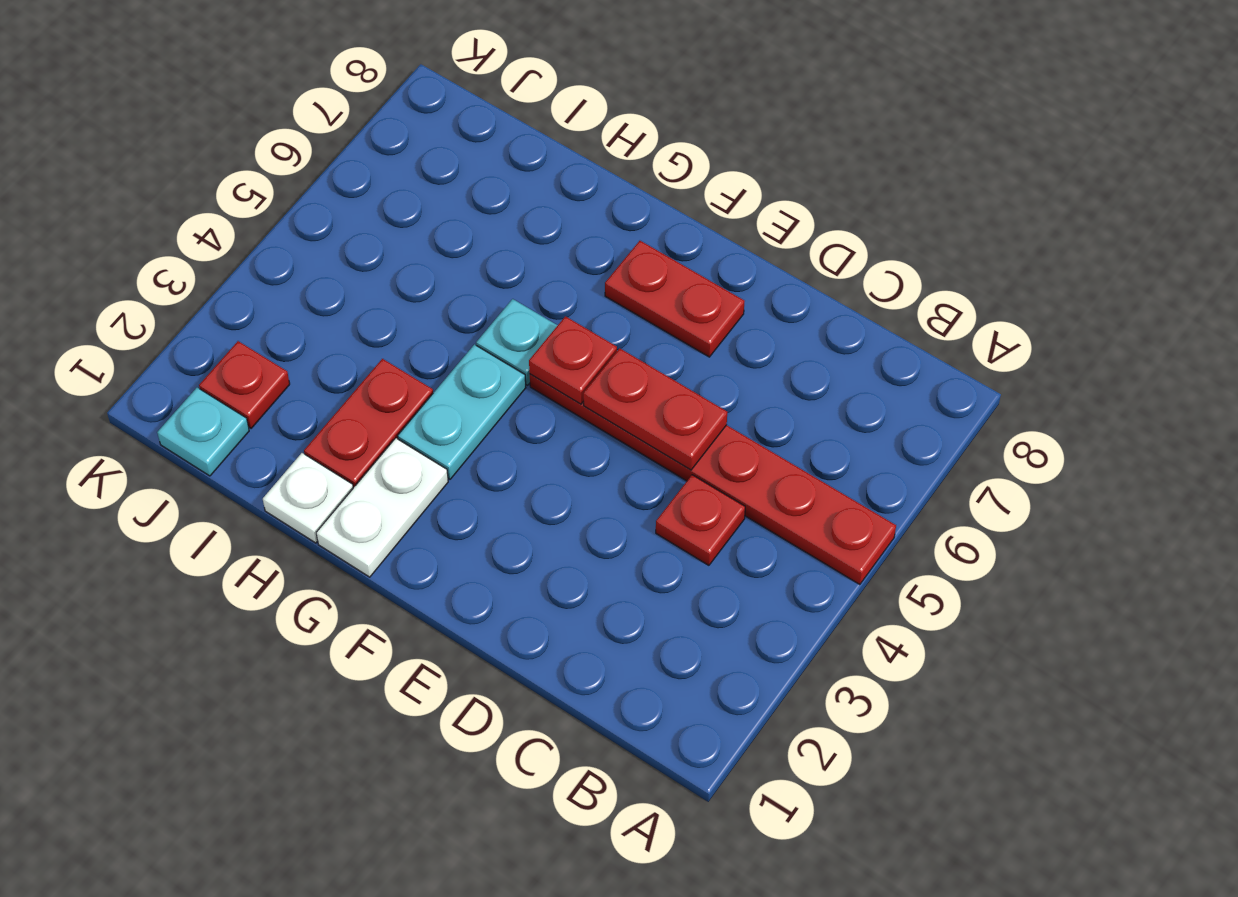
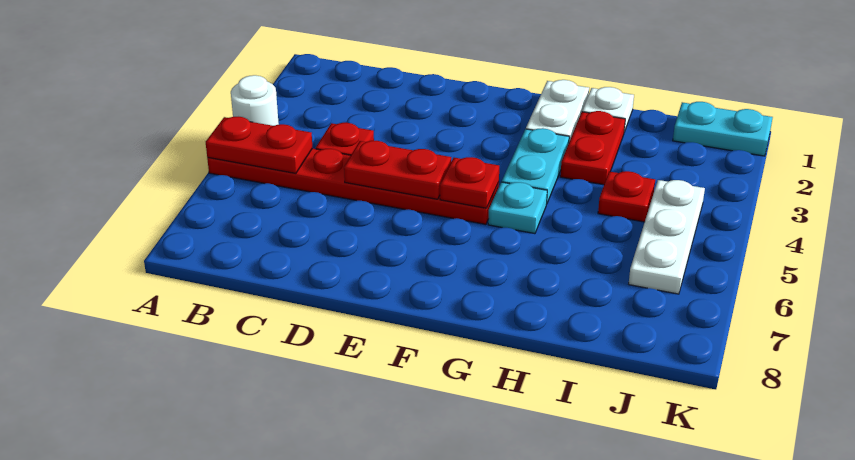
none -> white 1x1 round brick [231,75,279,126]
red 1x2 plate [605,241,745,357] -> red 1x2 plate moved to [206,117,312,173]
cyan 1x1 plate [157,388,249,476] -> cyan 1x2 plate [673,102,773,156]
red 1x1 plate [199,341,290,428] -> red 1x1 plate moved to [598,171,655,222]
none -> white 1x3 plate [629,180,705,294]

